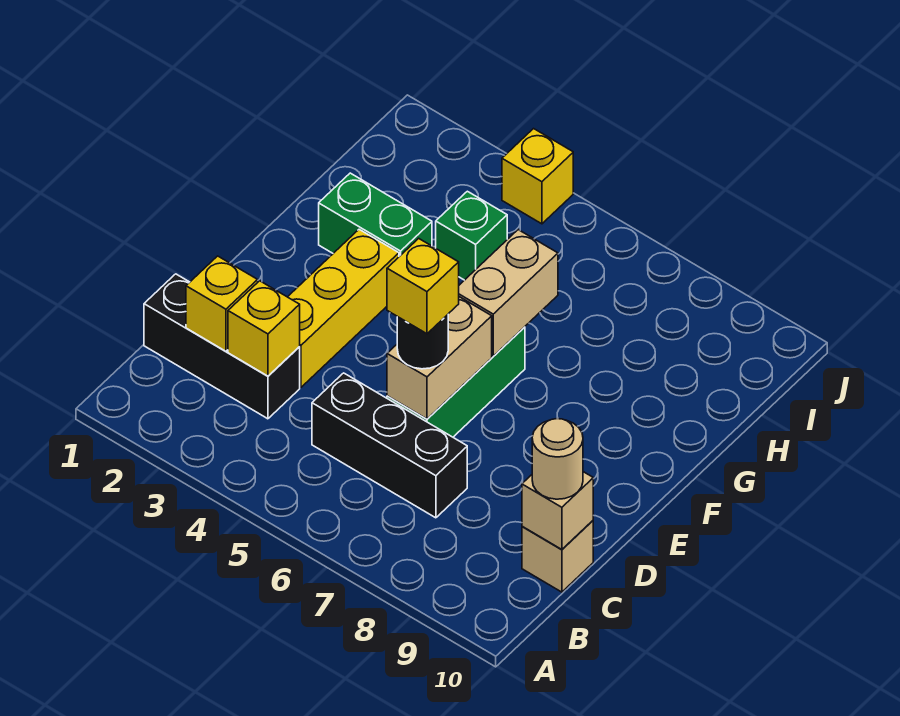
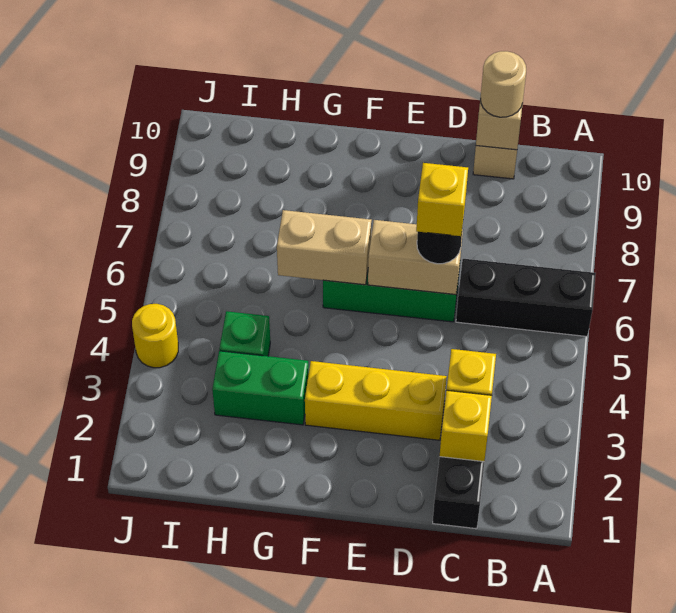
black 1x3 brick [312,373,467,518] -> black 1x3 brick turned to [456,259,596,336]
green 1x2 brick [319,173,432,256] -> green 1x2 brick turned to [212,351,309,425]
yellow 1x1 brick [502,129,573,224] -> yellow 1x1 round brick [132,304,178,368]

